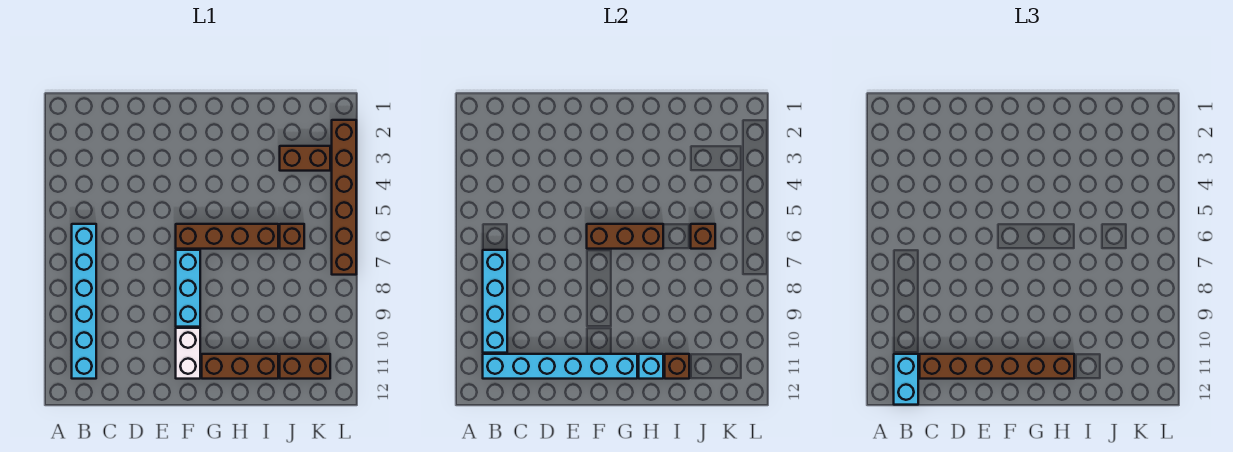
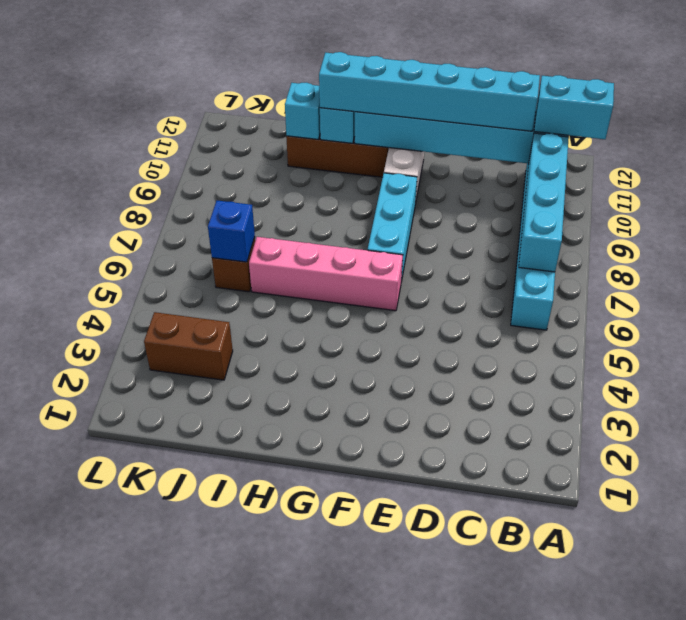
cyan 1x2 brick [894,354,918,405] -> cyan 1x2 brick turned to [534,75,614,139]
brown 1x6 brick [920,354,1074,379] -> cyan 1x6 brick [319,52,540,131]
brown 1x4 brick [176,224,278,249] -> pink 1x4 brick [249,237,403,311]
brown 1x3 brick [587,224,663,249] -> none
brown 1x1 brick [665,354,689,379] -> cyan 1x1 brick [285,83,320,139]
brown 1x1 brick [691,224,715,249] -> blue 1x1 brick [208,201,255,262]
brown 1x2 brick [280,354,330,379] -> none
brown 1x6 brick [332,120,356,275] -> none

